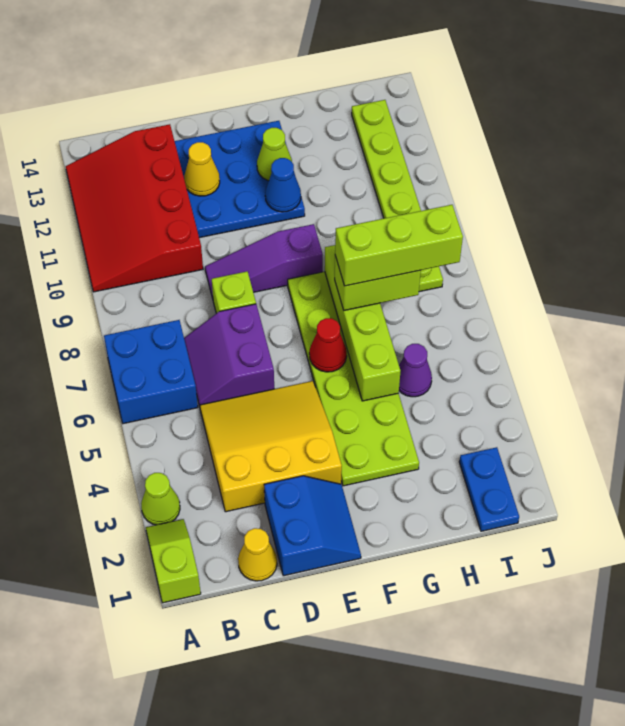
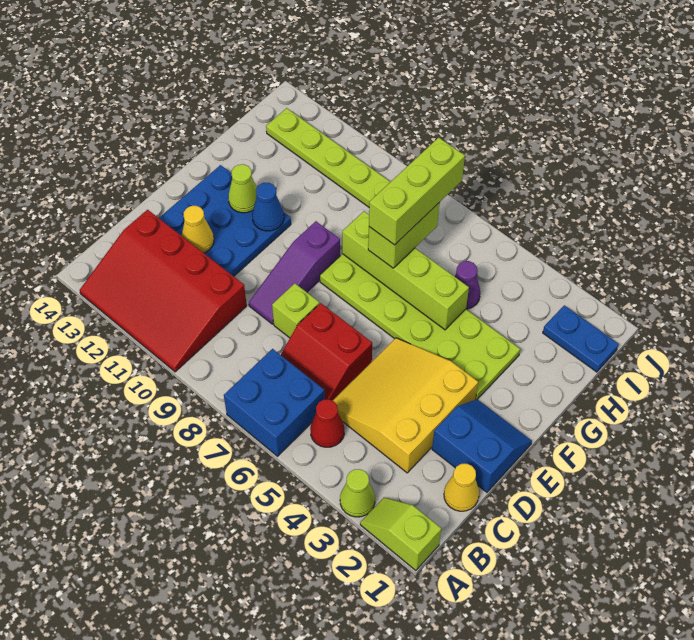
purple 2x2 slope [184,304,274,406] -> red 2x2 slope [281,303,372,401]
red 1x1 cone [309,318,347,372] -> red 1x1 cone moved to [310,399,344,447]

